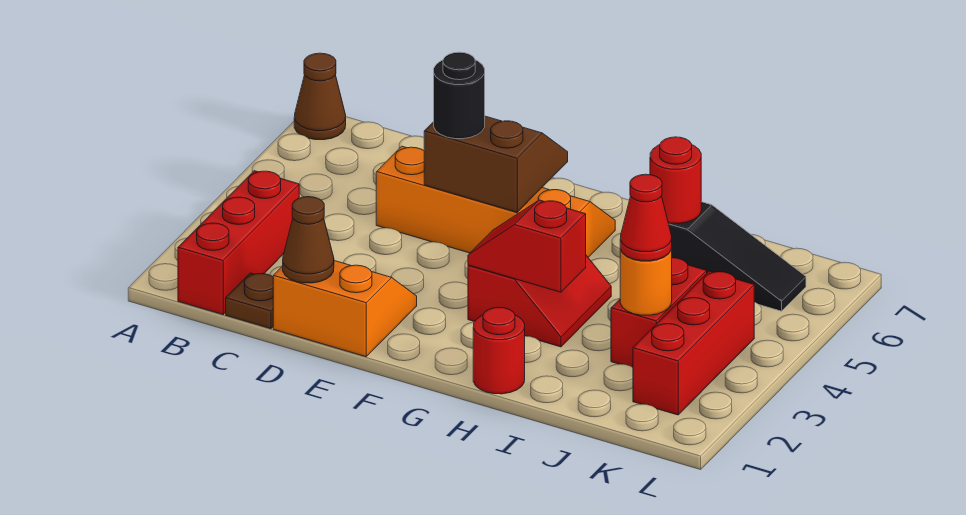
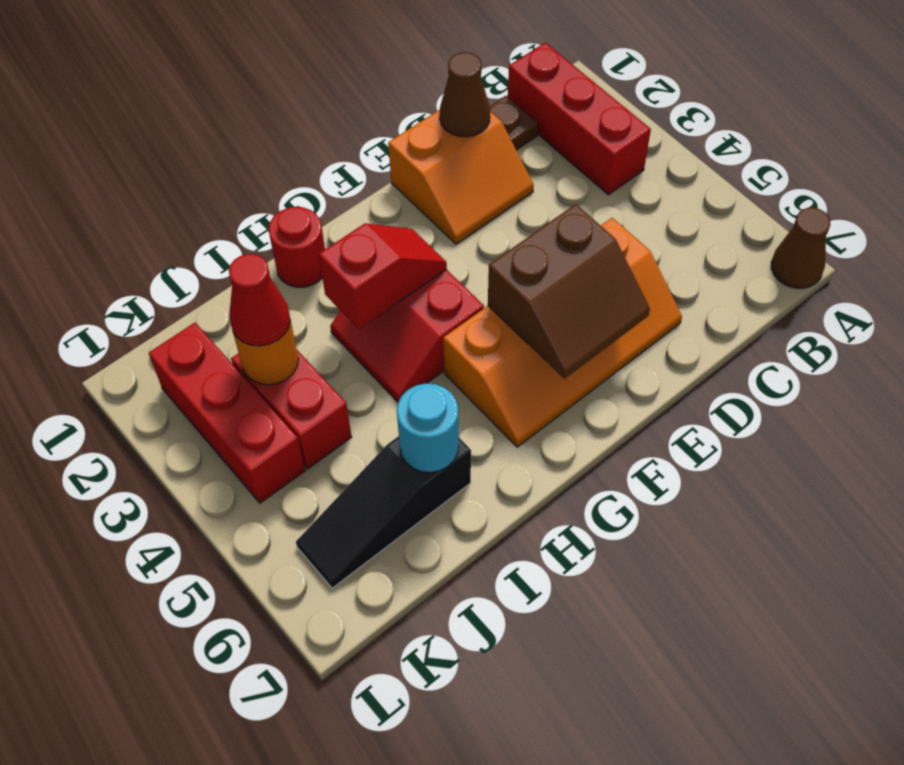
black 1x1 round brick [434,52,485,139] -> none
red 1x1 round brick [650,137,701,224] -> cyan 1x1 round brick [397,383,459,472]

